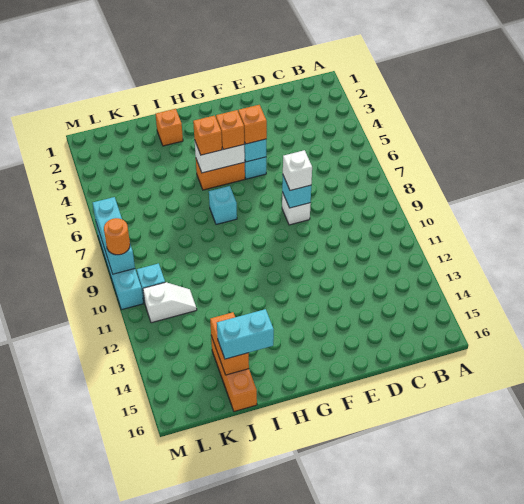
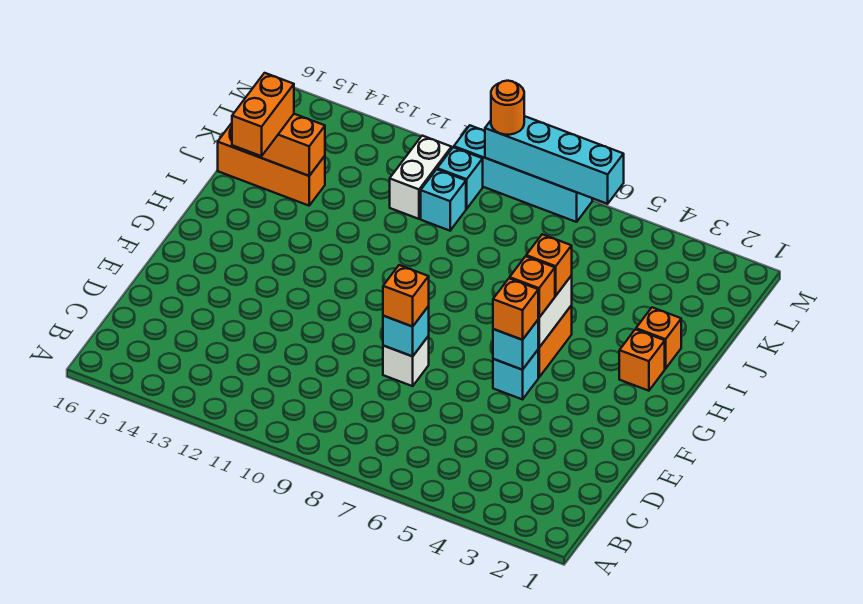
white 1x1 brick [283,150,312,191] -> orange 1x1 brick [383,265,429,327]
none -> orange 1x1 brick [619,329,665,391]
cyan 1x1 brick [209,186,237,224] -> cyan 1x1 brick moved to [421,169,466,231]
cyan 1x2 brick [217,309,274,359] -> orange 1x2 brick [232,73,294,156]
white 1x2 slope [143,282,197,323] -> white 1x2 brick [390,136,452,219]
cyan 1x3 brick [93,197,135,274] -> cyan 1x4 brick [485,116,624,204]

